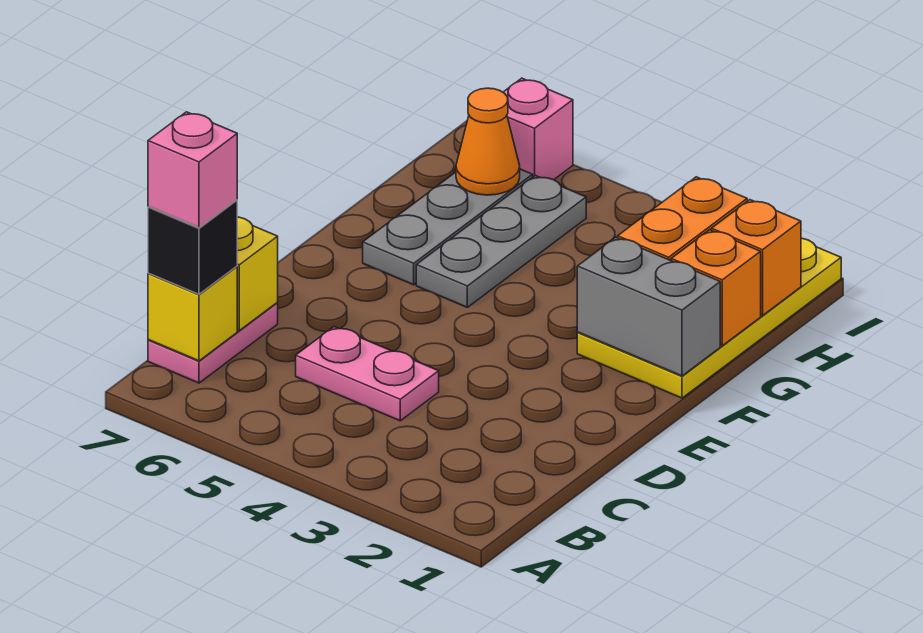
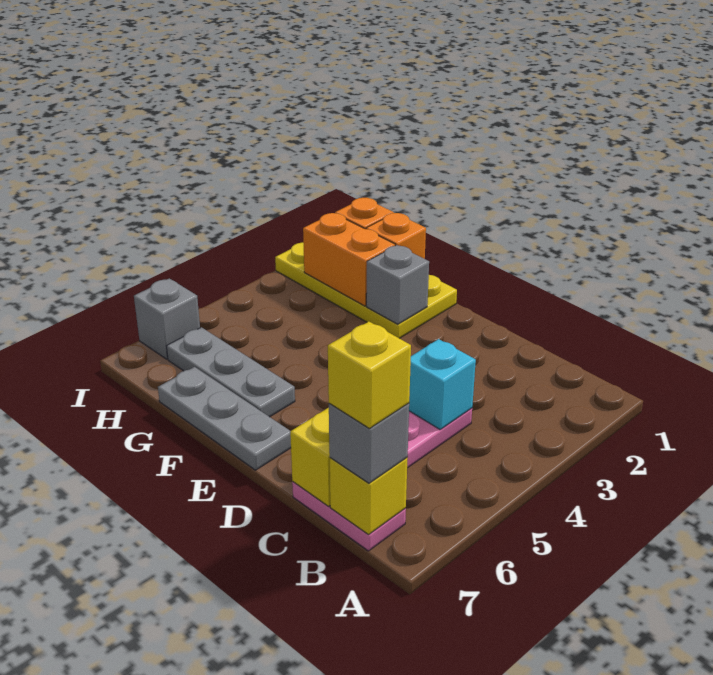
black 1x1 brick [148,200,237,294] -> grey 1x1 brick [329,403,409,483]
pink 1x1 brick [148,112,237,228] -> yellow 1x1 brick [328,322,411,429]
none -> cyan 1x1 brick [409,339,476,429]
grey 1x2 brick [577,237,720,376] -> grey 1x1 brick [366,245,429,324]
grey 1x3 plate [416,176,586,307] -> grey 1x3 plate moved to [158,367,291,470]
orange 1x1 cone [456,88,520,195] -> none
pink 1x1 brick [503,78,573,180] -> grey 1x1 brick [134,278,200,359]

